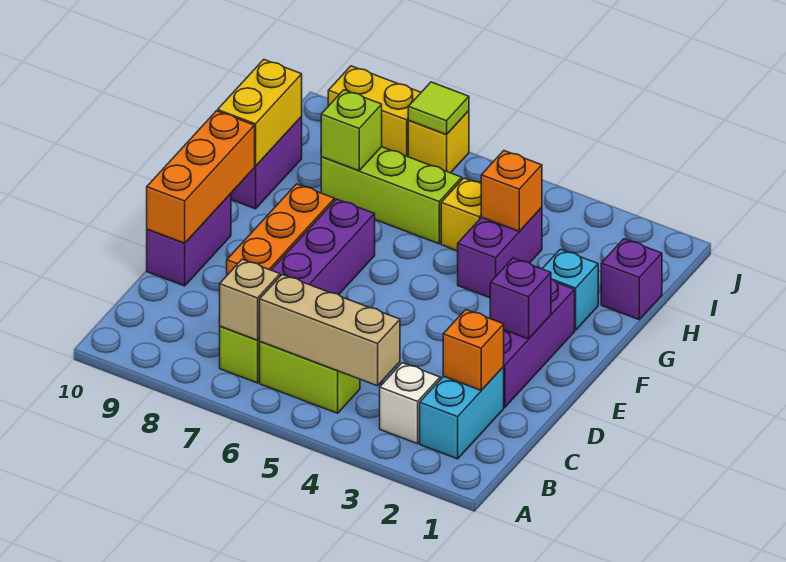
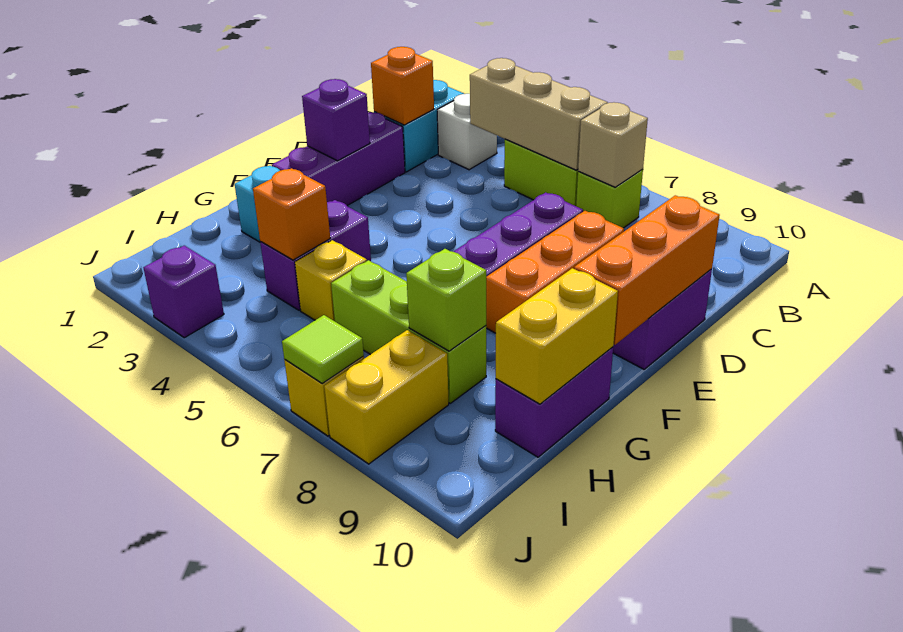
purple 1x1 brick [601,239,662,320] -> purple 1x1 brick moved to [144,246,224,338]
yellow 1x2 brick [328,66,421,157] -> yellow 1x2 brick turned to [324,330,449,464]

